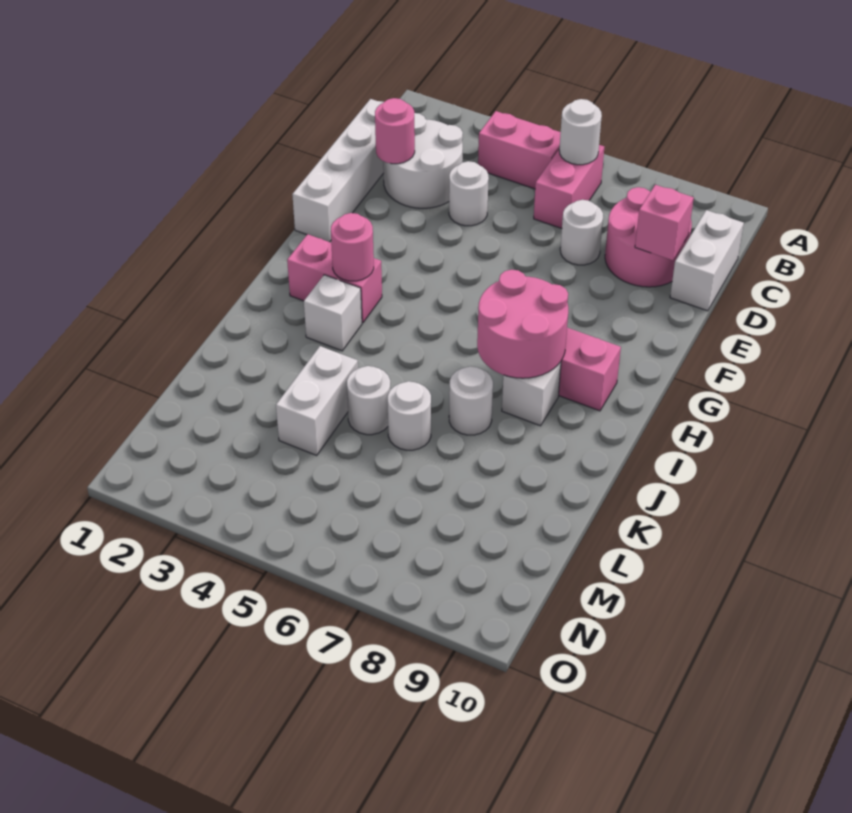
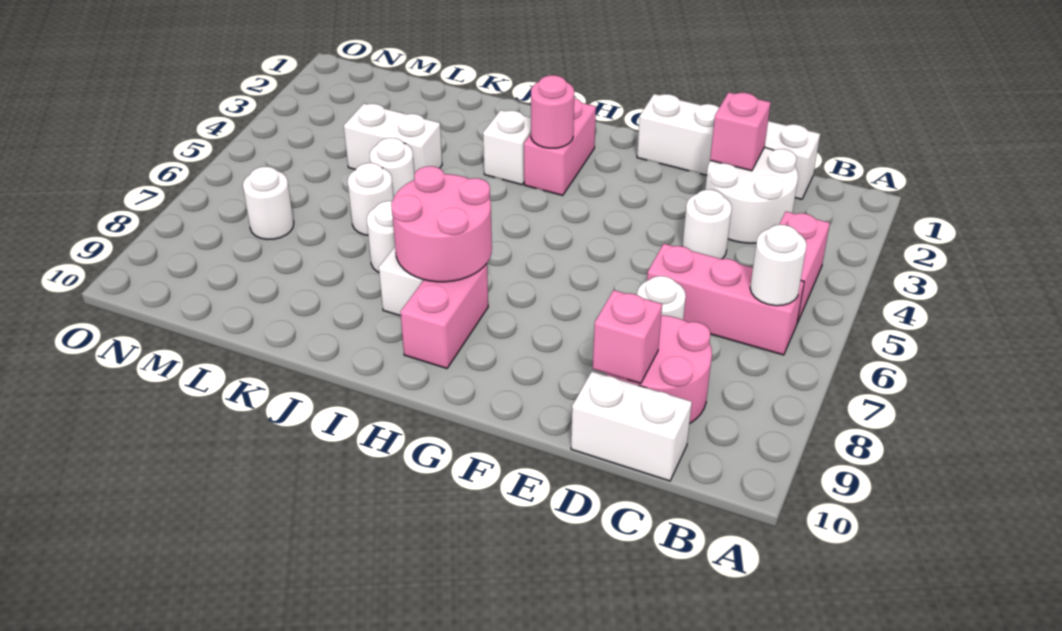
pink 1x2 brick [534,145,604,228] -> pink 1x3 brick [647,244,804,355]
pink 1x1 round brick [375,98,415,164] -> pink 1x1 brick [710,92,771,171]
none -> white 1x1 round brick [243,167,294,240]

